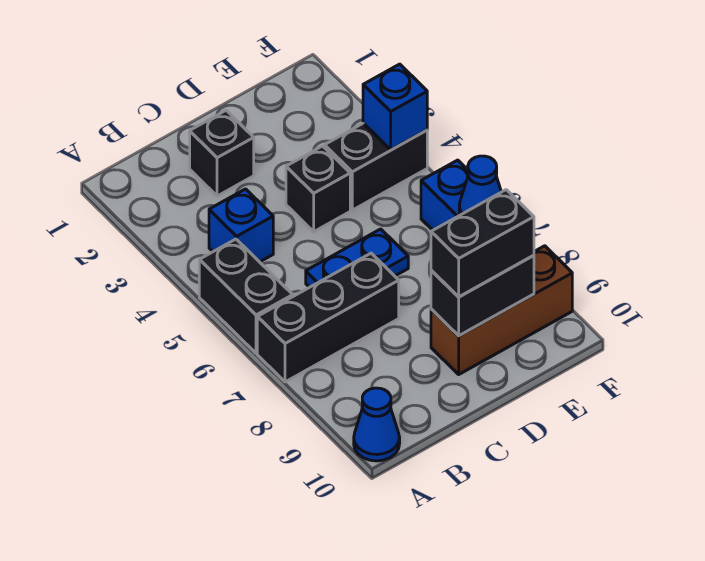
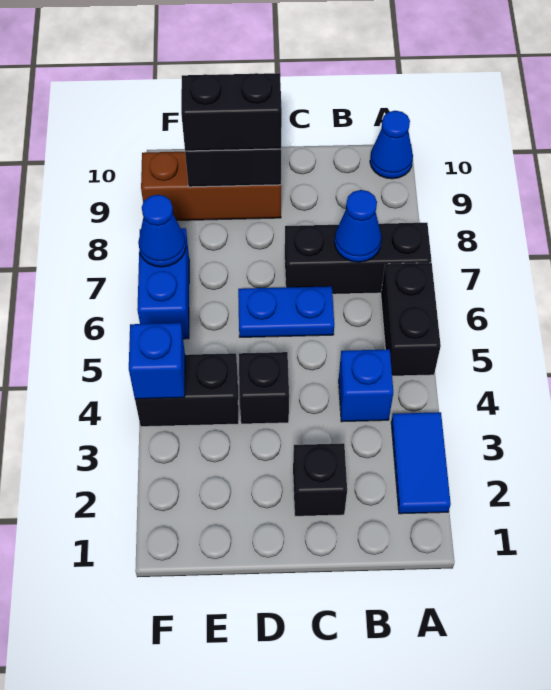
none -> blue 1x2 tile [391,412,451,514]
none -> blue 1x1 cone [335,190,382,262]

